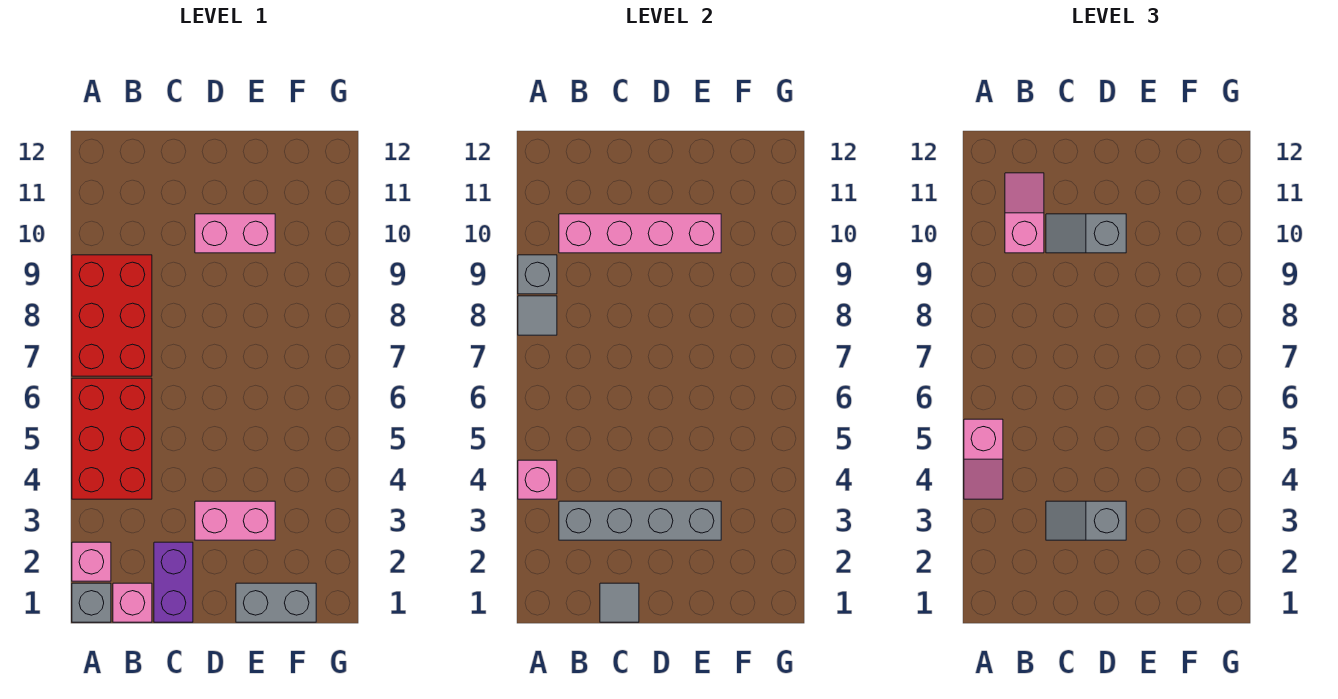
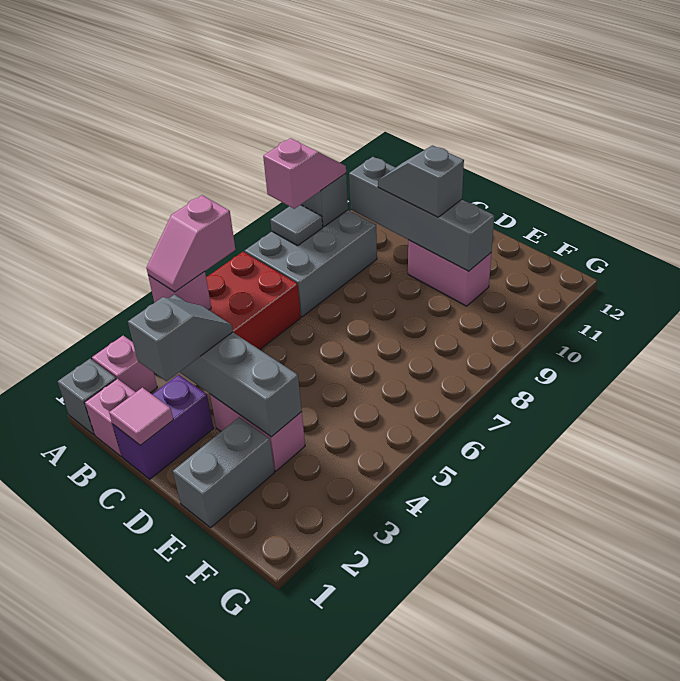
red 2x3 brick [72,255,152,376] -> grey 2x3 brick [245,210,377,317]
pink 1x4 brick [559,214,721,253] -> grey 1x4 brick [349,157,494,271]
pink 1x2 slope [1005,173,1044,253] -> pink 1x2 slope moved to [263,138,346,209]
grey 1x1 tile [600,583,639,622] -> pink 1x1 tile [109,388,173,445]
grey 1x2 slope [1046,501,1126,540] -> grey 1x2 slope turned to [128,297,233,381]
grey 1x2 brick [236,583,316,622] -> grey 1x2 brick turned to [173,417,274,528]

